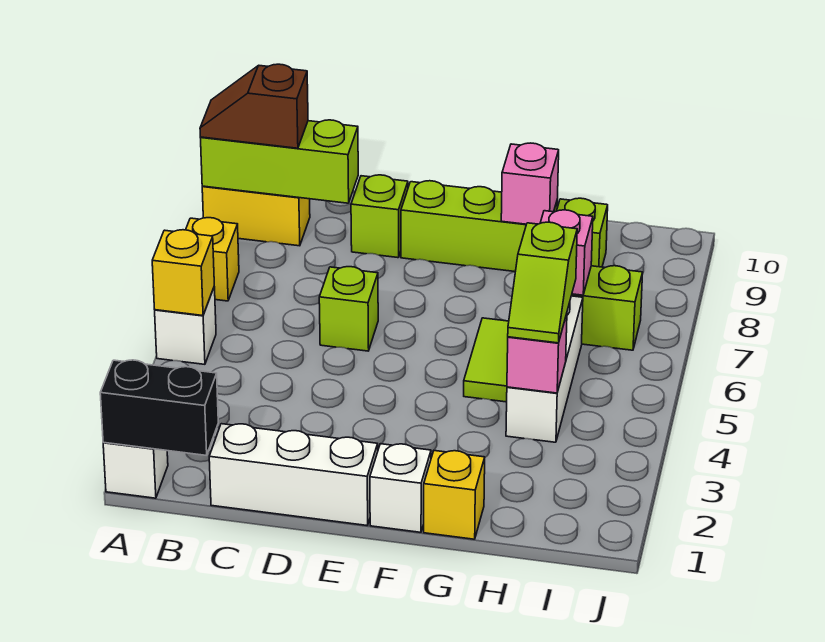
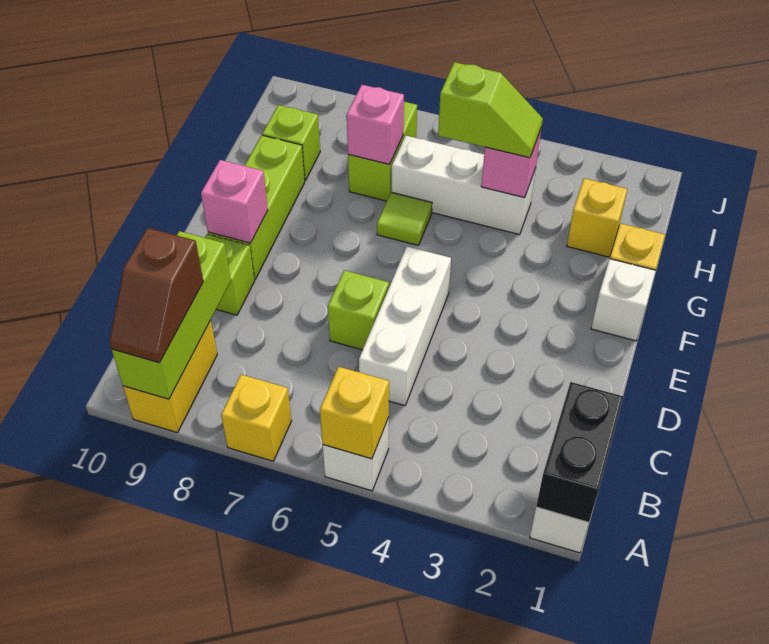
white 1x3 brick [209,424,378,526] -> white 1x3 brick moved to [359,246,451,406]
lime 1x2 tile [464,318,509,402] -> lime 1x1 tile [377,192,432,245]
pink 1x1 brick [501,143,559,224] -> pink 1x1 brick moved to [201,160,268,243]
none -> yellow 1x1 brick [567,178,627,257]

